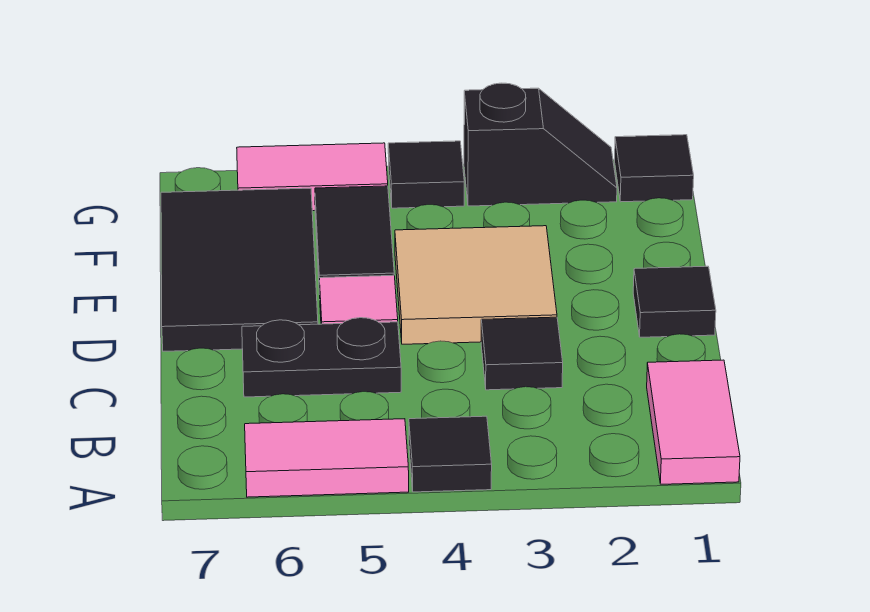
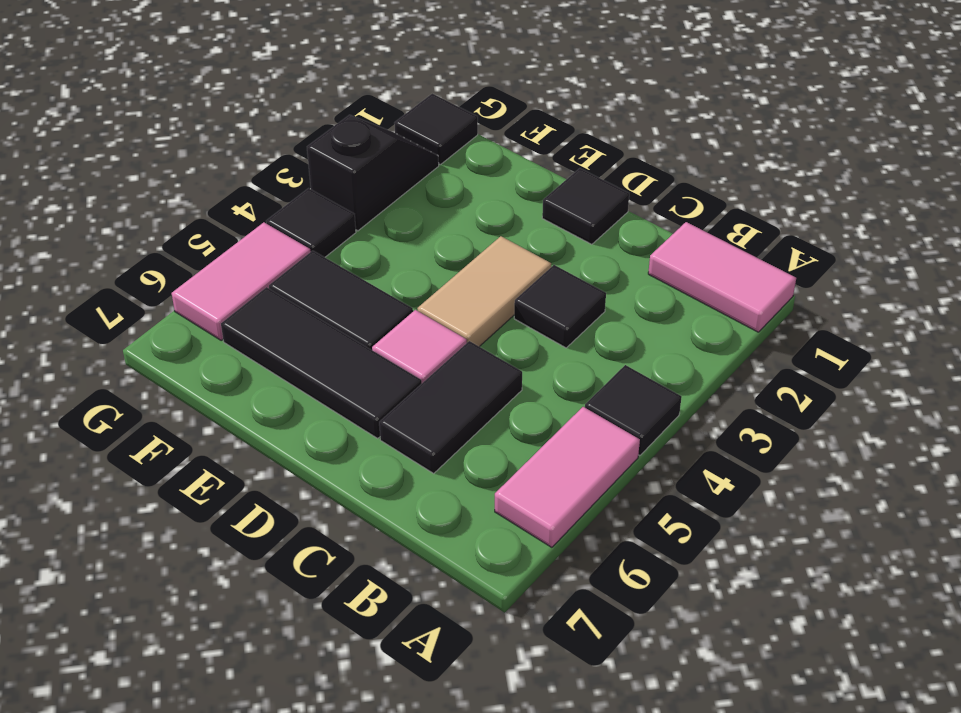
black 1x2 plate [242,318,401,397] -> black 1x2 tile [379,341,522,473]
tan 2x2 tile [395,226,557,344] -> tan 1x2 tile [417,236,551,347]
black 2x3 tile [161,188,318,351] -> black 1x3 tile [221,287,422,438]

